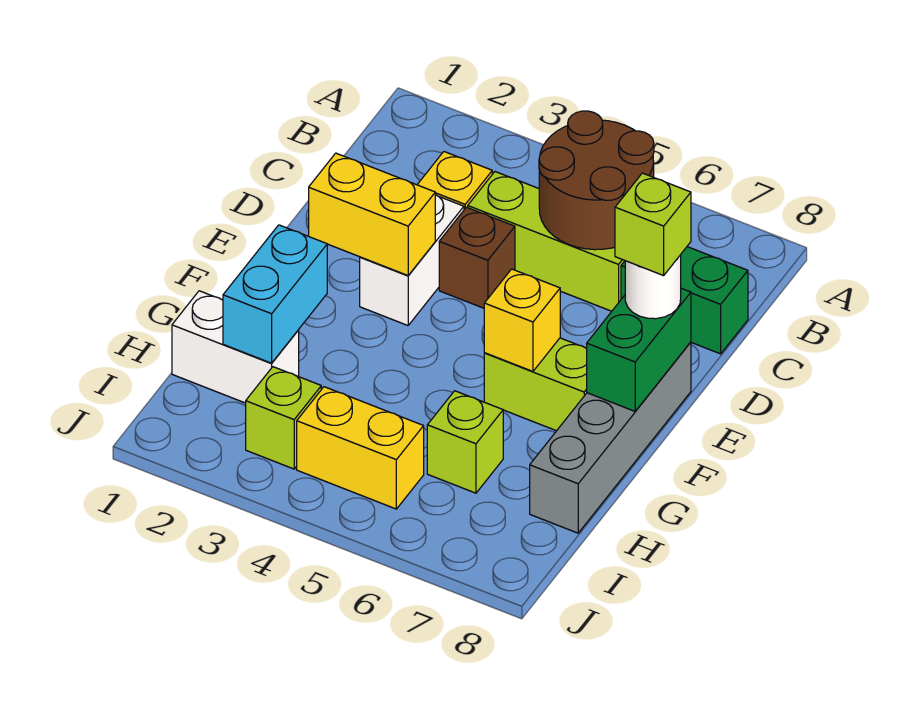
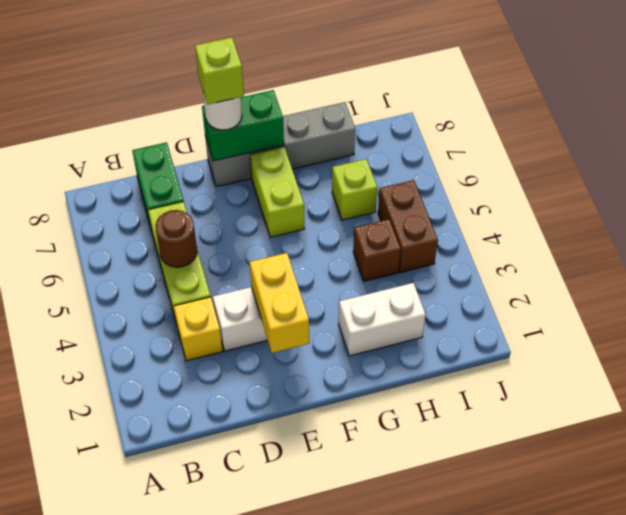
brown 2x2 round brick [539,111,654,250] -> brown 1x1 round brick [155,210,197,267]
brown 1x1 brick [439,207,515,308] -> brown 1x1 brick moved to [353,219,401,281]
yellow 1x1 brick [484,269,560,371] -> none
cyan 1x2 brick [223,225,327,363] -> none
white 1x2 brick [172,291,299,403] -> white 1x2 brick turned to [339,283,426,356]
lime 1x1 brick [246,367,321,469] -> none
yellow 1x2 brick [297,387,424,509] -> brown 1x2 brick [378,180,438,273]

